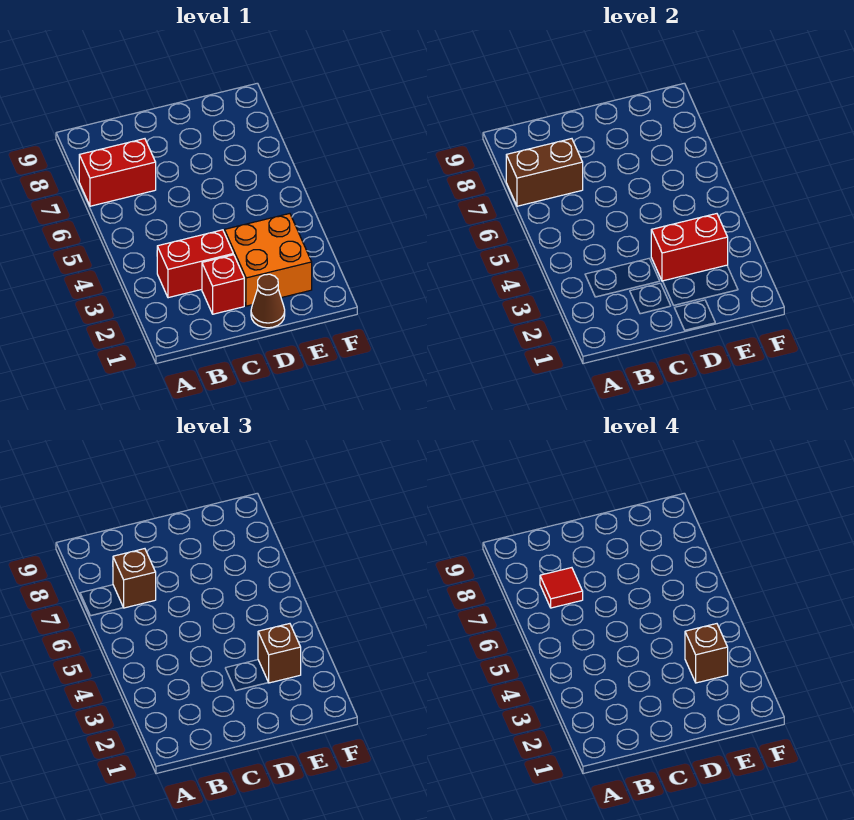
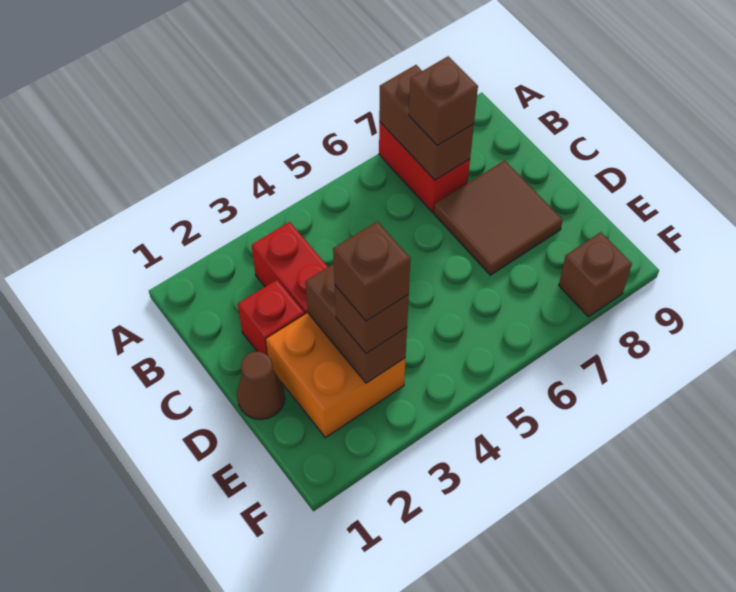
red 1x1 tile [540,568,583,608] -> none
none -> brown 2x2 tile [434,161,563,275]
red 1x2 brick [651,214,728,281] -> brown 1x2 brick [305,264,407,383]
none -> brown 1x1 brick [559,232,632,317]

